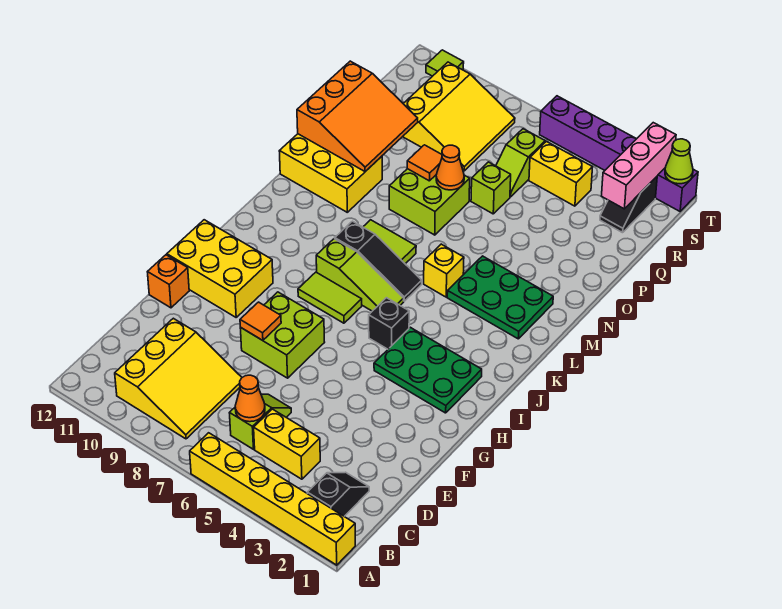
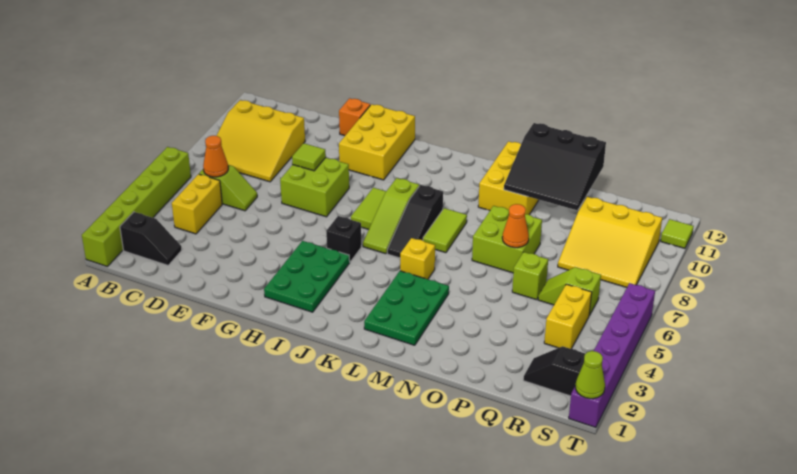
yellow 1x6 brick [190,433,355,565] -> lime 1x6 brick [82,147,191,267]
orange 1x1 tile [240,302,281,340] -> lime 1x1 tile [292,143,326,171]
orange 3x3 slope [297,61,418,171] -> black 3x3 slope [504,123,606,210]
orange 1x1 tile [407,145,442,181] -> none
pink 1x3 brick [602,123,676,209] -> none

